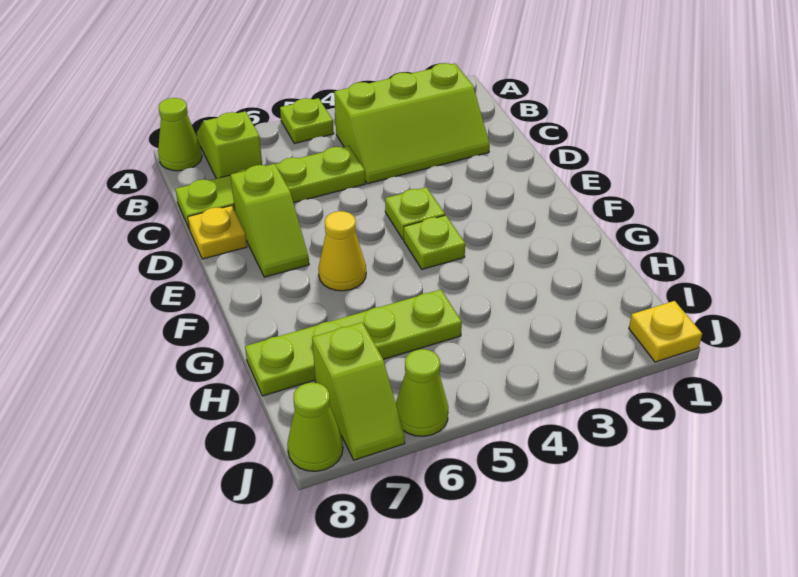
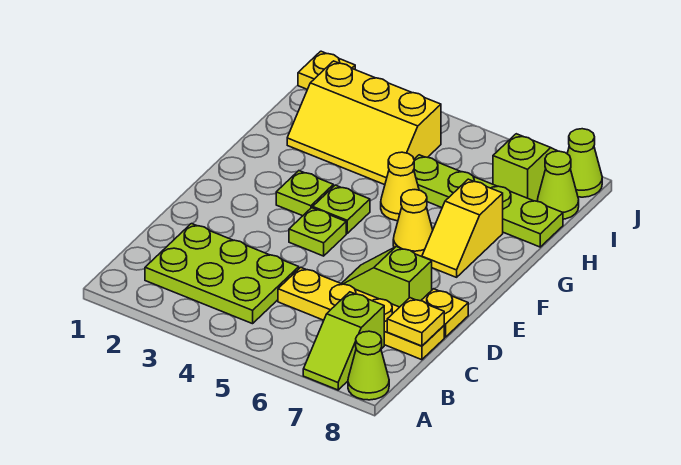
lime 1x1 plate [280,98,334,143] -> lime 1x1 plate moved to [276,171,333,216]
lime 2x3 slope [334,63,490,184] -> lime 2x3 plate [145,224,299,324]
lime 1x4 plate [175,146,365,229] -> yellow 1x4 plate [278,267,444,360]
none -> yellow 1x1 plate [387,298,444,346]
lime 1x2 slope [231,164,309,277] -> lime 1x2 slope turned to [341,247,432,307]
none -> yellow 1x2 slope [422,179,503,277]
none -> yellow 1x1 cone [381,152,419,221]
none -> yellow 2x3 slope [287,61,441,185]
lime 1x1 cone [396,349,448,436] -> lime 1x1 cone moved to [537,151,579,219]

